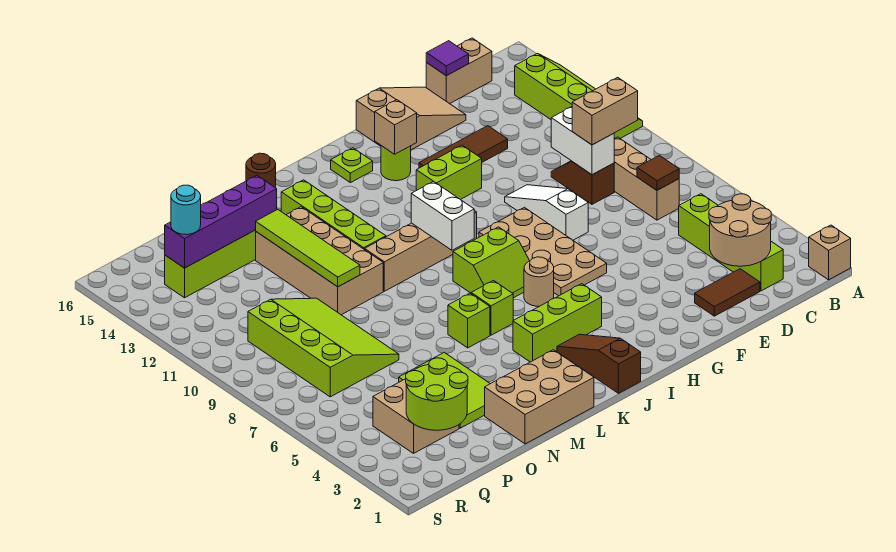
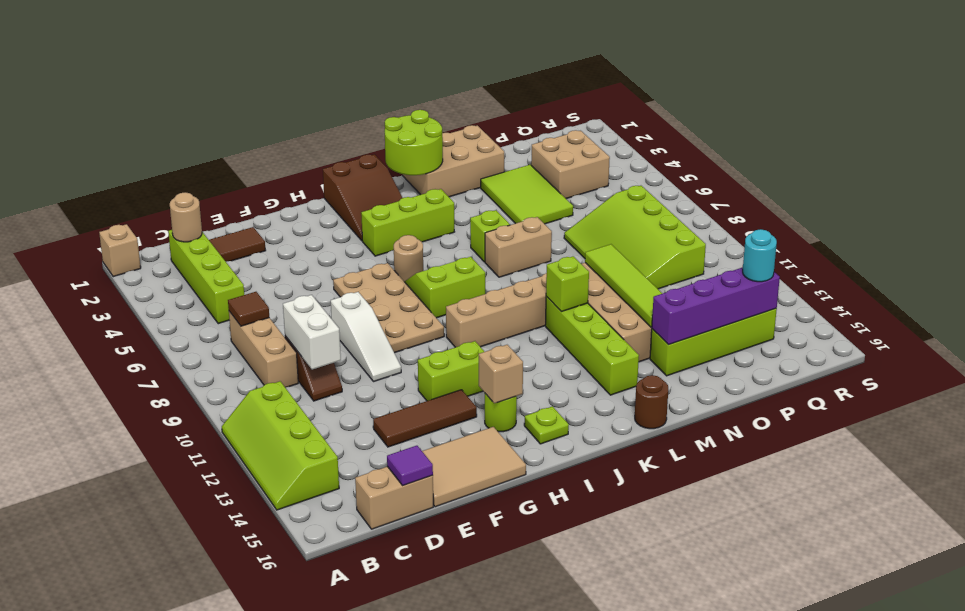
tan 2x2 round brick [709,194,771,266] -> tan 1x1 round brick [170,192,202,242]
tan 1x2 brick [572,77,638,145] -> tan 1x2 brick moved to [485,217,552,277]
tan 2x3 slope [356,87,466,150] -> tan 2x3 tile [422,427,526,507]
brown 1x3 slope [557,334,641,393] -> brown 2x3 slope [323,154,402,241]
white 1x2 brick [411,181,474,250] -> none
lime 1x1 brick [471,281,513,335] -> lime 1x1 brick moved to [546,256,589,312]
lime 2x2 round brick [406,358,468,430] -> lime 2x2 round brick moved to [385,110,443,175]

